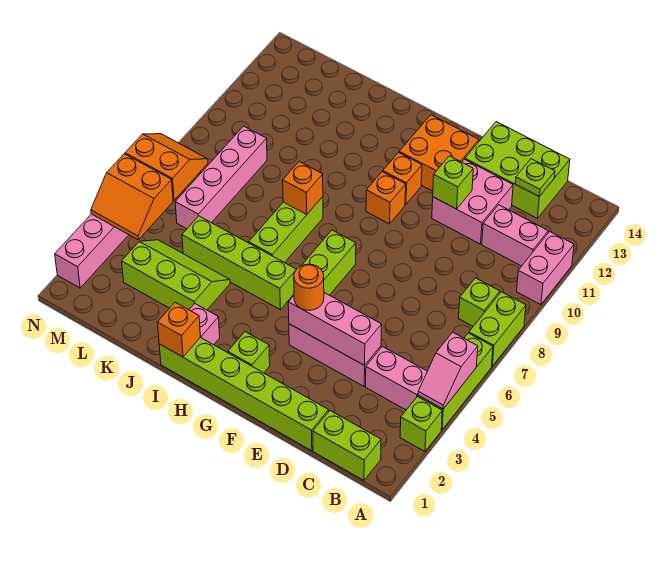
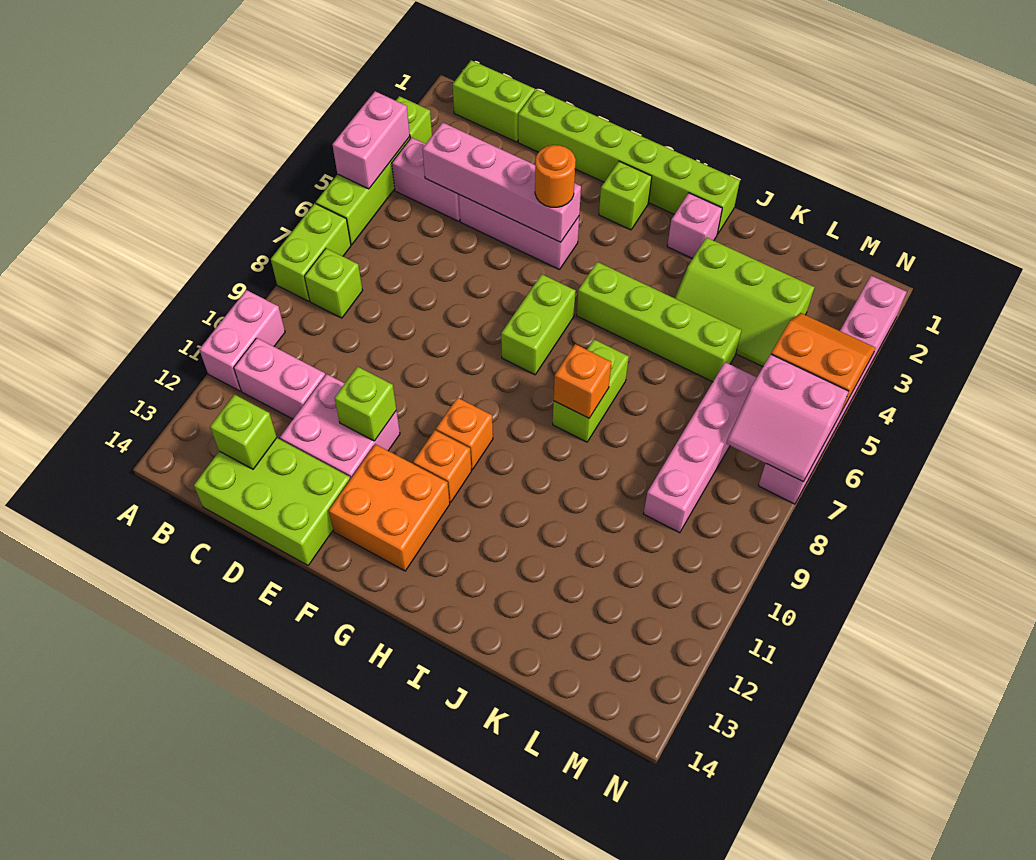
pink 1x2 slope [418,332,478,409] -> pink 1x2 brick [332,91,410,189]
lime 1x1 plate [515,159,555,196] -> lime 1x1 brick [210,395,277,469]
pink 1x3 brick [288,293,382,365] -> pink 1x4 brick [422,122,581,242]
orange 1x1 brick [157,302,200,357] -> none
lime 1x3 brick [249,197,323,263] -> lime 1x2 brick [553,339,629,442]
orange 2x2 slope [125,134,208,200] -> pink 2x2 slope [726,354,849,482]

